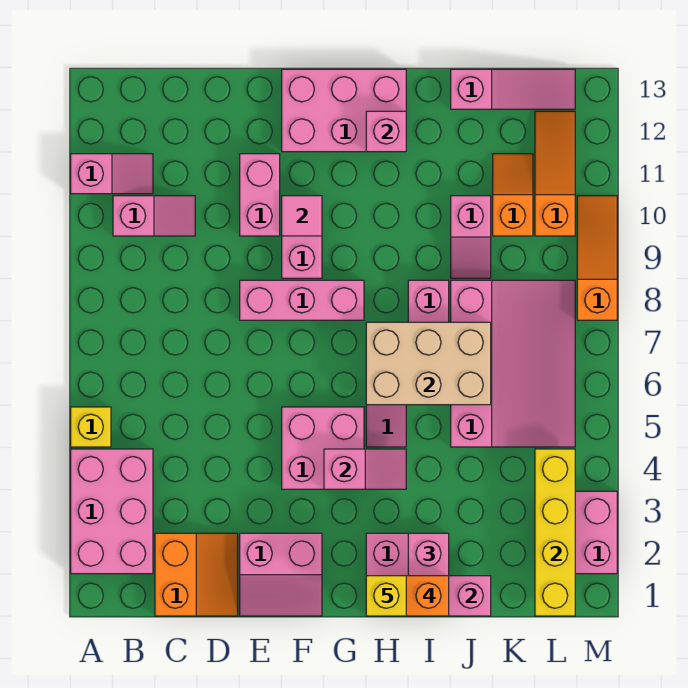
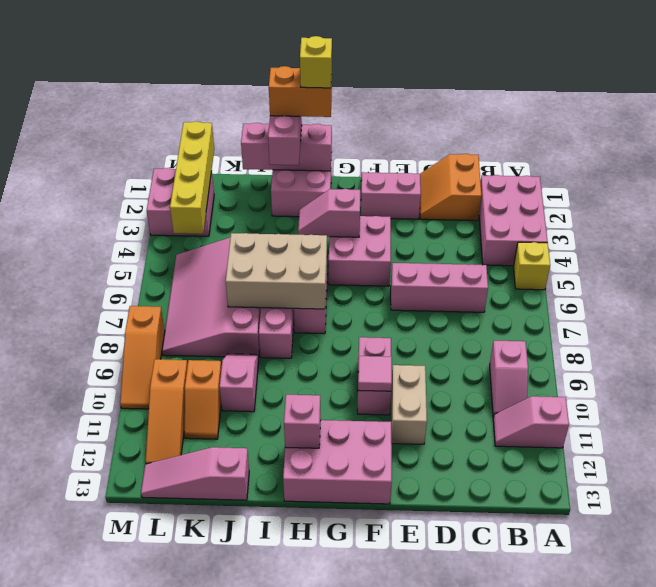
pink 1x2 slope [113,196,195,236] -> pink 1x2 slope turned to [490,341,528,417]
pink 1x3 brick [240,280,364,320] -> pink 1x3 brick moved to [391,263,488,312]
pink 1x2 brick [240,154,280,236] -> tan 1x2 brick [391,365,427,444]

